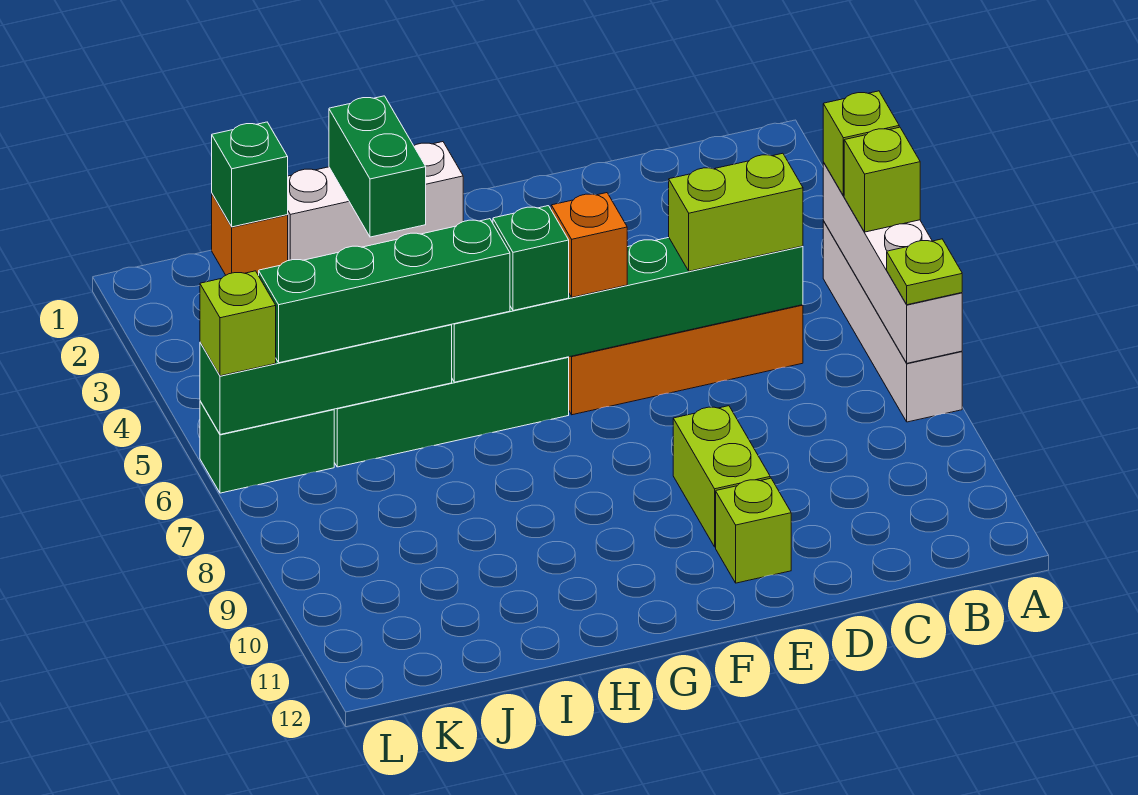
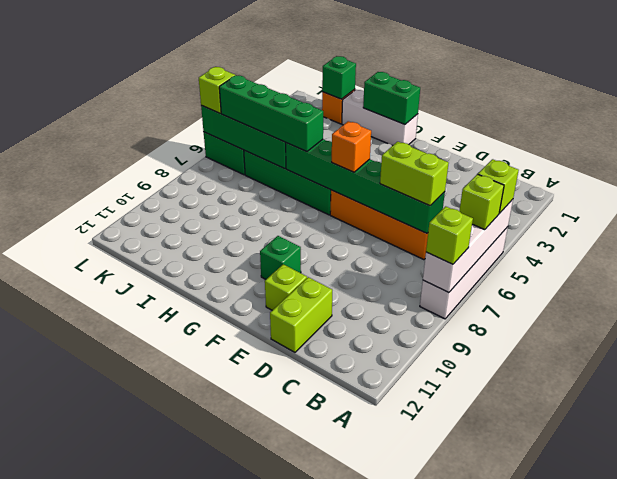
lime 1x1 plate [887,239,962,305] -> lime 1x1 brick [426,206,473,264]
lime 1x2 brick [673,406,770,547] -> lime 1x2 brick moved to [270,277,332,352]
green 1x1 brick [493,206,569,311] -> green 1x1 brick moved to [260,236,301,279]
green 1x2 brick [329,96,426,237] -> green 1x2 brick turned to [363,72,420,125]

